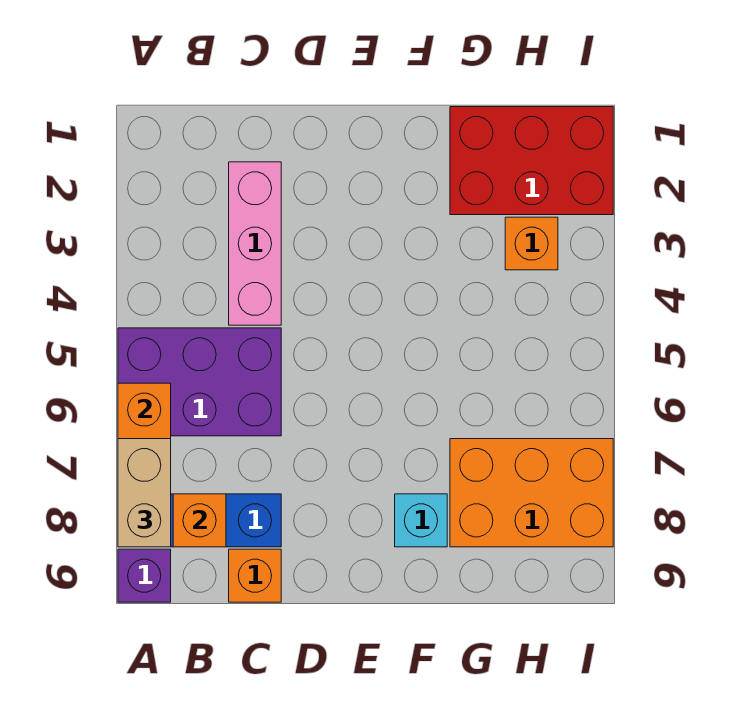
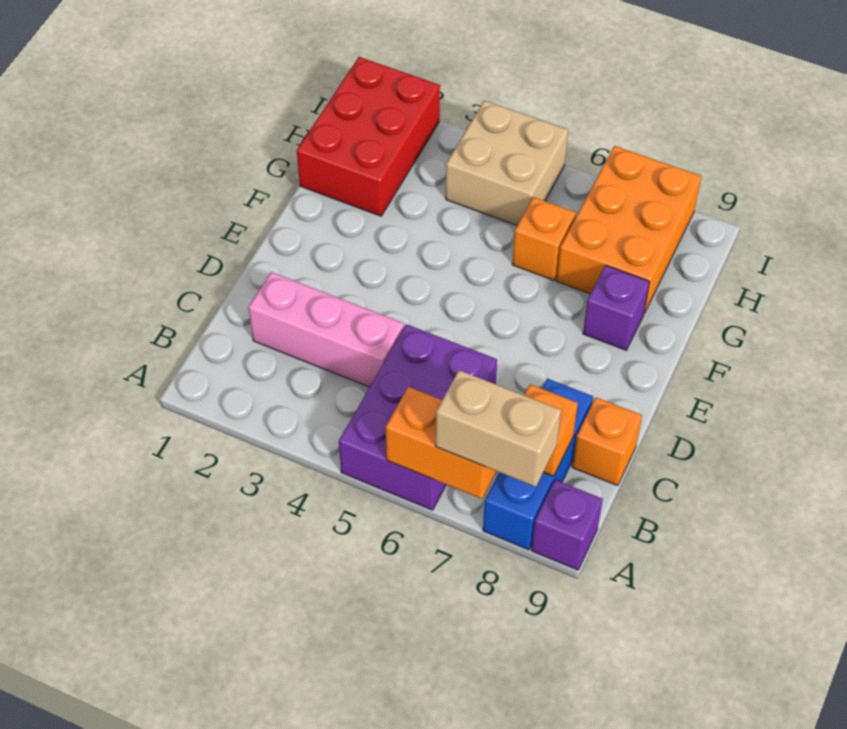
cyan 1x1 brick [395,494,447,547] -> purple 1x1 brick [583,265,650,350]
orange 1x1 brick [505,217,558,270] -> orange 1x1 brick moved to [512,197,576,280]
none -> tan 2x2 brick [446,100,568,225]

